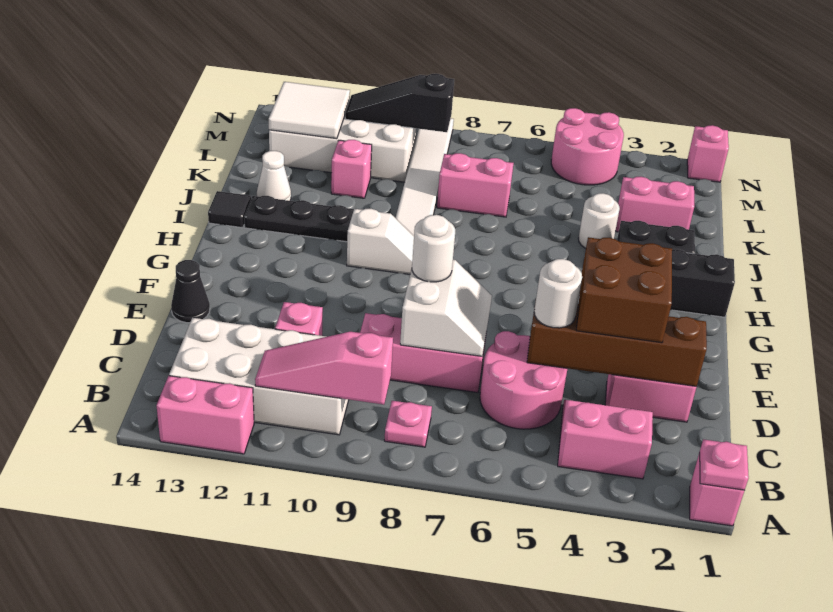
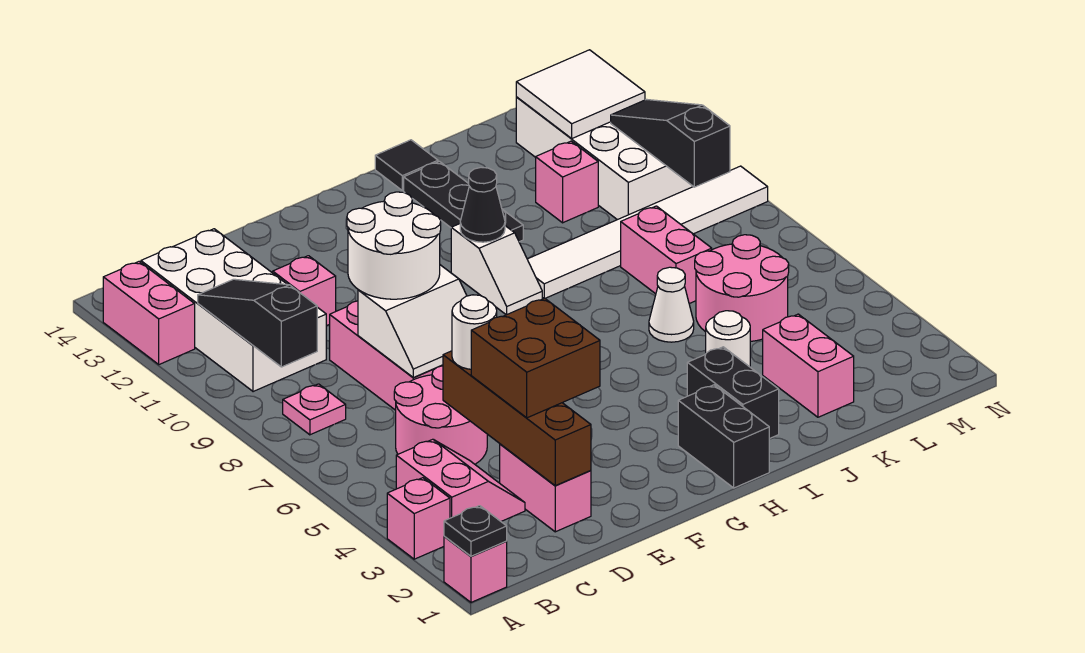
pink 1x1 plate [700,439,749,490] -> black 1x1 plate [444,506,507,556]
pink 1x3 slope [255,332,393,405] -> black 1x3 slope [198,279,317,367]
white 1x1 round brick [412,215,455,282] -> white 2x2 round brick [347,192,441,299]
black 1x1 cone [171,260,210,323] -> black 1x1 cone moved to [460,167,505,242]
white 1x1 cone [257,151,291,201] -> white 1x1 cone moved to [649,267,694,342]
pink 2x2 round brick [551,108,624,185] -> pink 2x2 round brick moved to [695,235,789,342]
pink 1x1 brick [687,125,729,182] -> pink 1x1 brick moved to [387,478,450,559]

